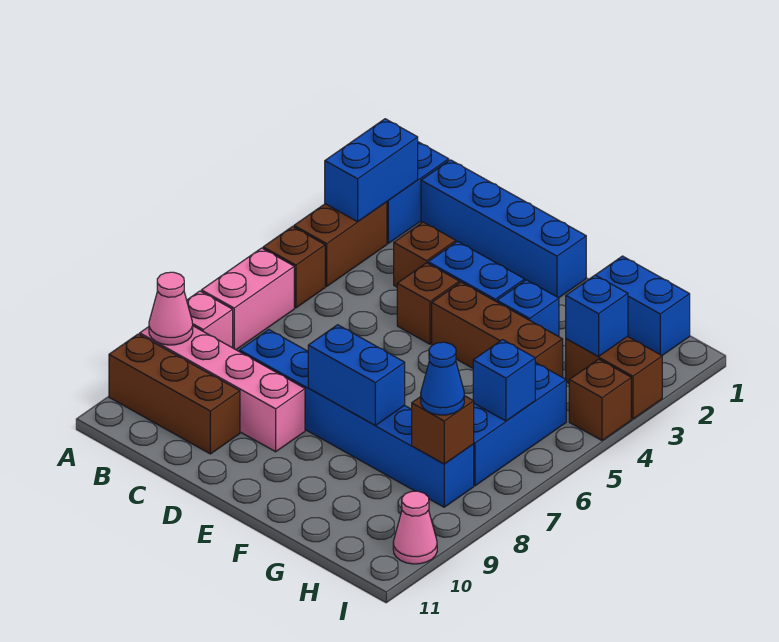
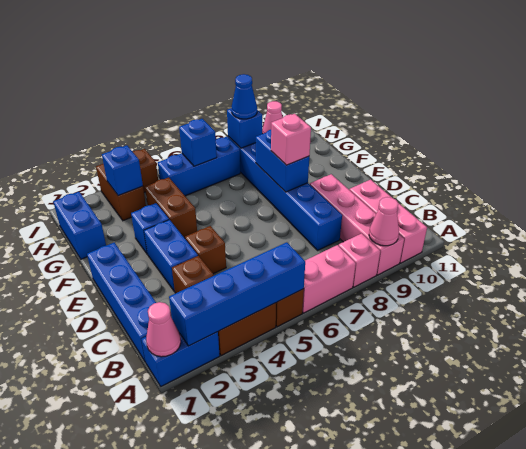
none -> pink 1x1 cone [146,302,181,357]
blue 1x2 brick [325,119,418,222] -> blue 1x4 brick [169,242,305,346]
brown 1x3 brick [109,334,240,454] -> pink 1x3 brick [349,179,427,263]
brown 1x3 brick [432,282,563,377] -> brown 1x2 brick [145,177,197,238]
none -> pink 1x1 brick [271,114,311,165]
brown 1x1 brick [412,396,474,464] -> blue 1x1 brick [227,108,262,148]

